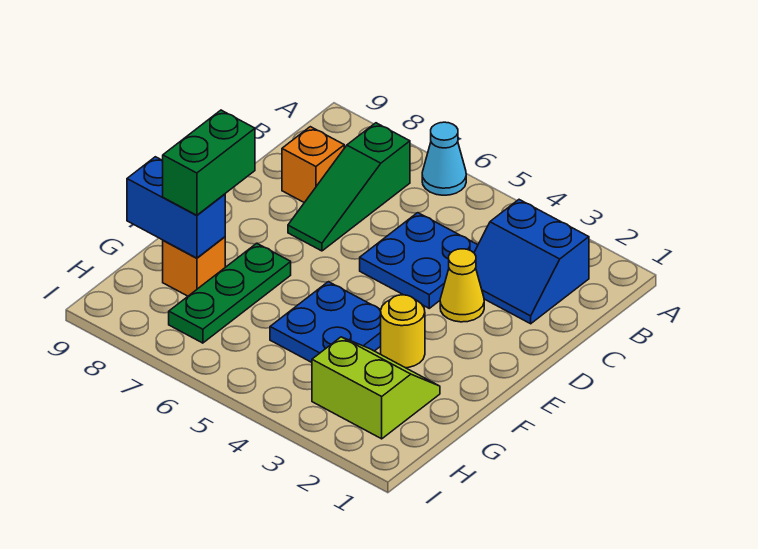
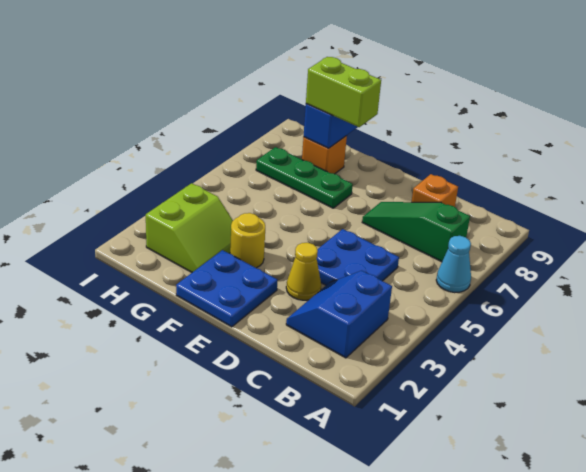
blue 2x2 plate [270,282,381,362] -> blue 2x2 plate moved to [176,250,278,327]
green 1x2 brick [162,110,255,215] -> lime 1x2 brick [306,57,381,127]

